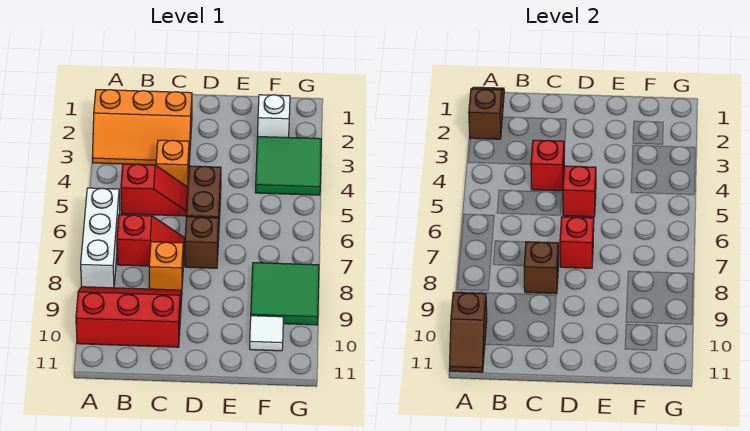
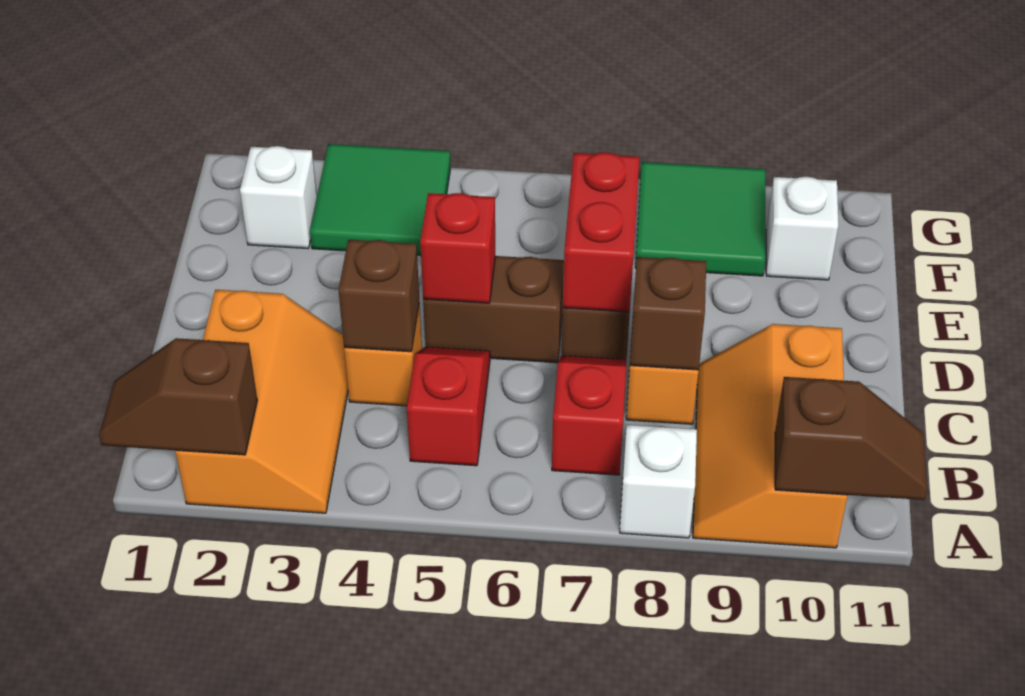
white 1x3 brick [81,188,120,288] -> white 1x1 brick [620,425,697,538]
red 2x3 slope [76,287,182,347] -> orange 2x3 slope [693,324,848,548]
red 1x1 brick [531,140,564,191] -> brown 1x1 brick [339,240,419,352]
red 1x1 brick [560,217,594,268] -> red 1x2 brick [563,152,639,312]
white 1x1 tile [250,316,283,351] -> white 1x1 brick [766,177,838,280]

